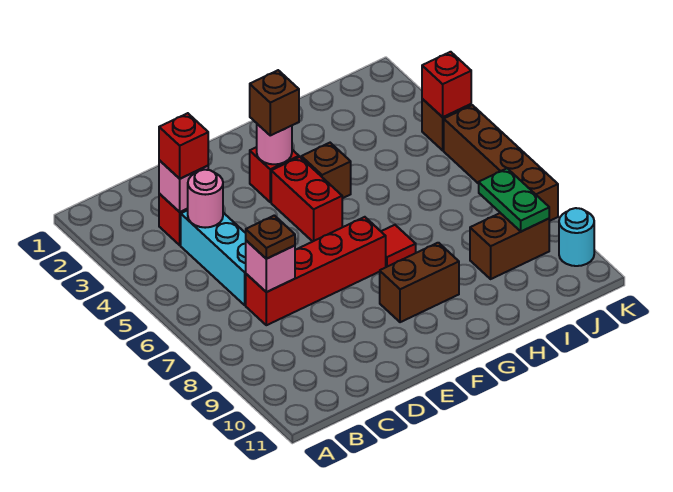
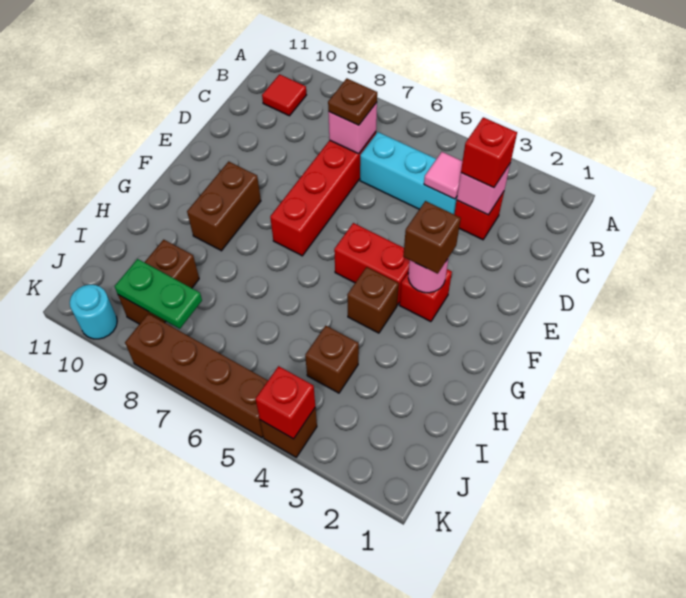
pink 1x1 round brick [188,170,223,228] -> pink 1x1 tile [424,152,463,199]
red 1x1 tile [381,225,416,267] -> red 1x1 tile moved to [262,74,306,116]
none -> brown 1x1 brick [305,326,359,393]

